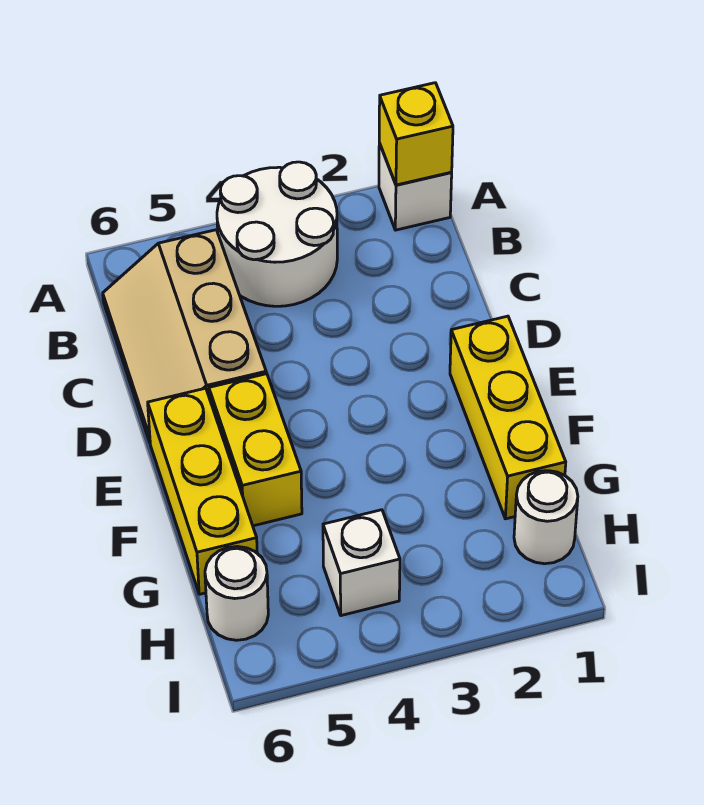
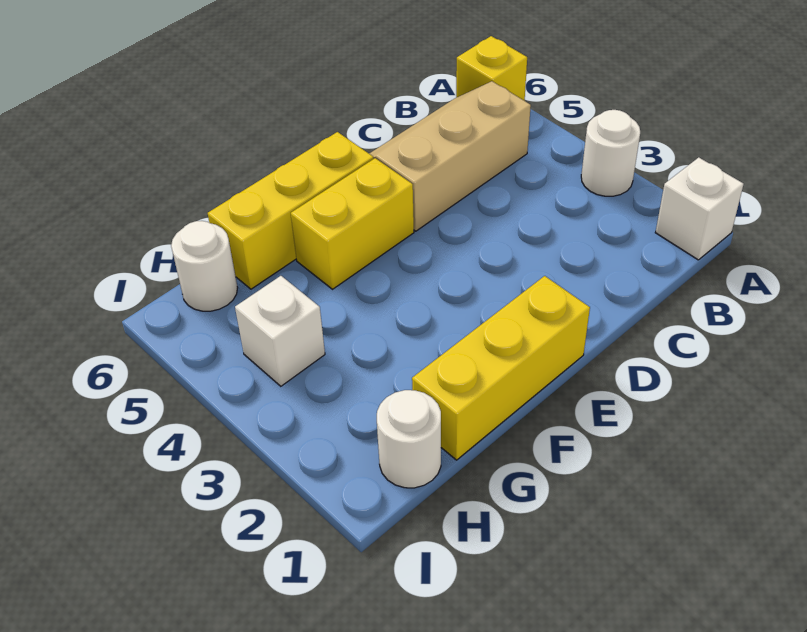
yellow 1x1 brick [379,83,453,185] -> yellow 1x1 brick moved to [456,36,527,101]
white 2x2 round brick [217,162,337,306] -> white 1x1 round brick [581,110,640,196]

